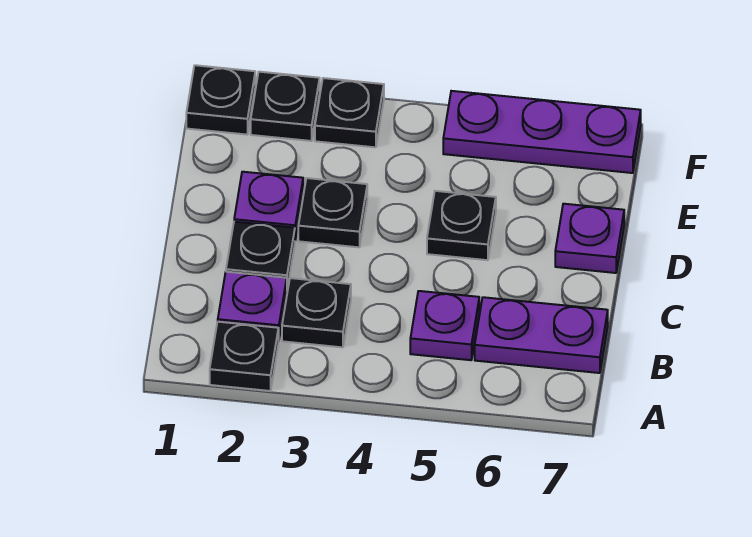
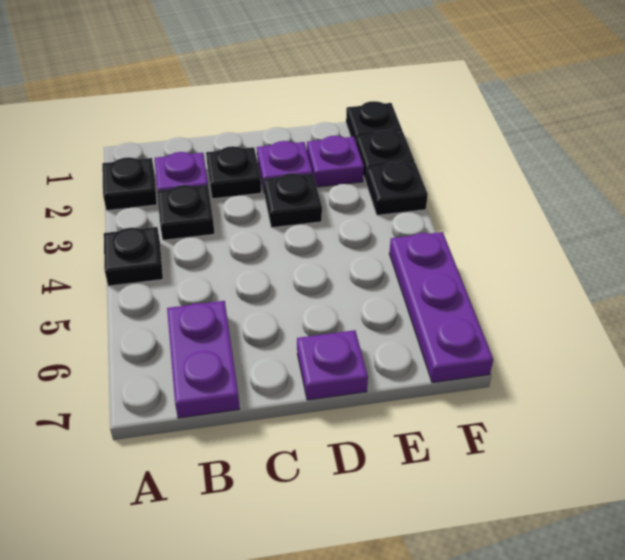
purple 1x1 plate [410,291,479,360] -> purple 1x1 plate moved to [307,136,364,187]
black 1x1 plate [427,191,496,260] -> black 1x1 plate moved to [104,227,163,286]

